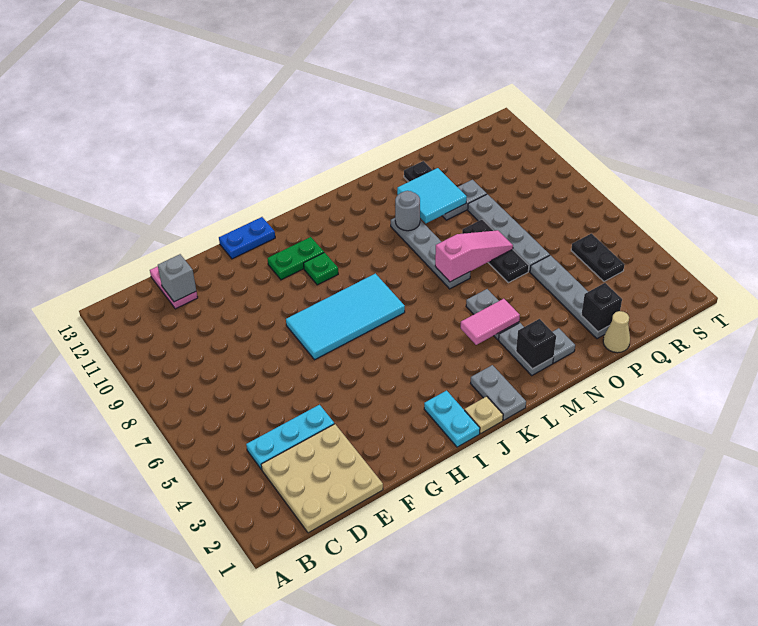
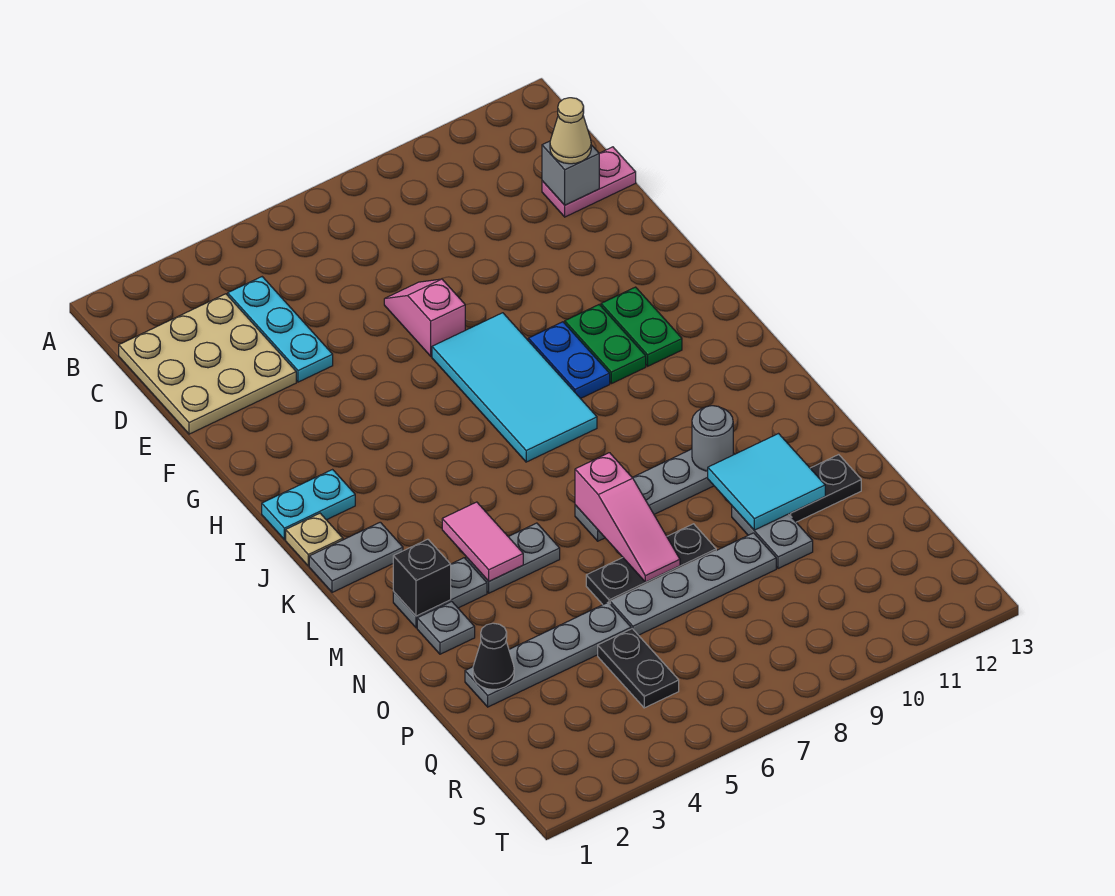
none -> pink 1x2 slope [384,279,465,356]
blue 1x2 plate [219,217,275,259] -> blue 1x2 plate moved to [528,322,610,399]
green 1x1 plate [304,253,338,285] -> green 1x2 plate [565,305,646,384]
tan 1x1 cone [603,311,630,353] -> tan 1x1 cone moved to [550,98,591,164]
black 1x1 brick [581,283,622,332] -> black 1x1 cone [473,623,514,690]
black 1x2 plate [571,234,624,281] -> black 1x2 plate turned to [598,629,679,708]

